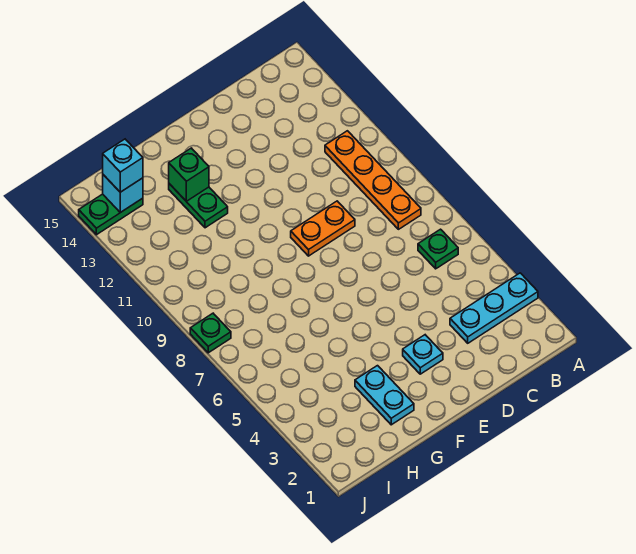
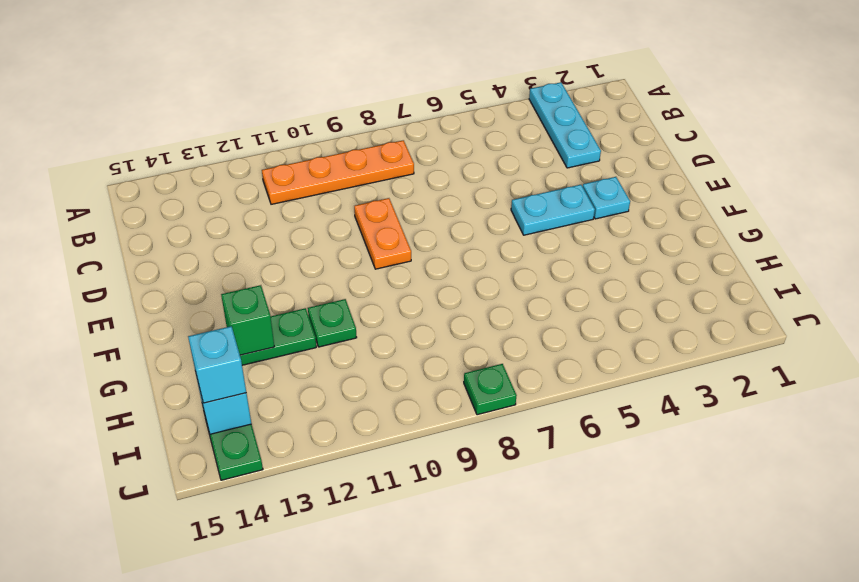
green 1x1 plate [418,229,458,269] -> green 1x1 plate moved to [308,299,357,347]
cyan 1x2 plate [355,366,414,425] -> cyan 1x2 plate moved to [511,185,595,235]

